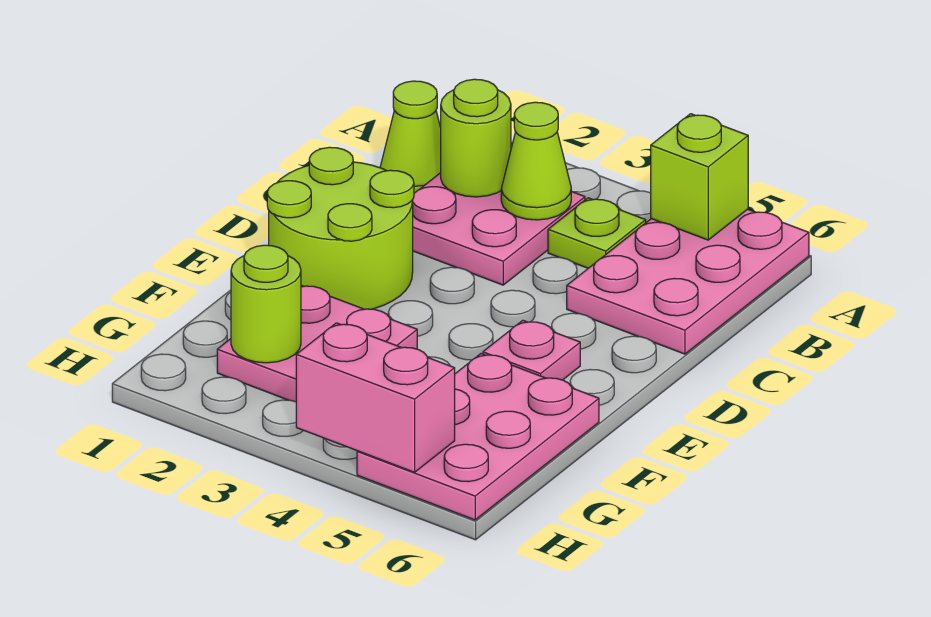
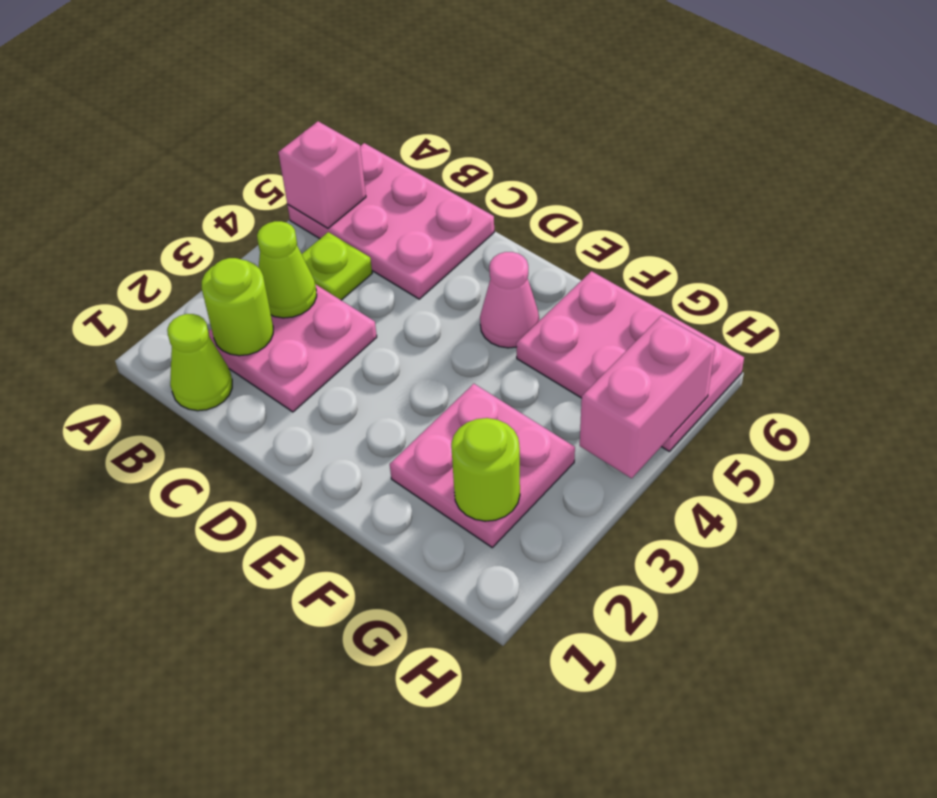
lime 1x1 brick [651,114,748,240] -> pink 1x1 brick [278,121,366,228]
lime 2x2 round brick [267,147,414,309] -> none
pink 1x1 plate [483,320,580,380] -> pink 1x1 cone [480,252,539,348]

